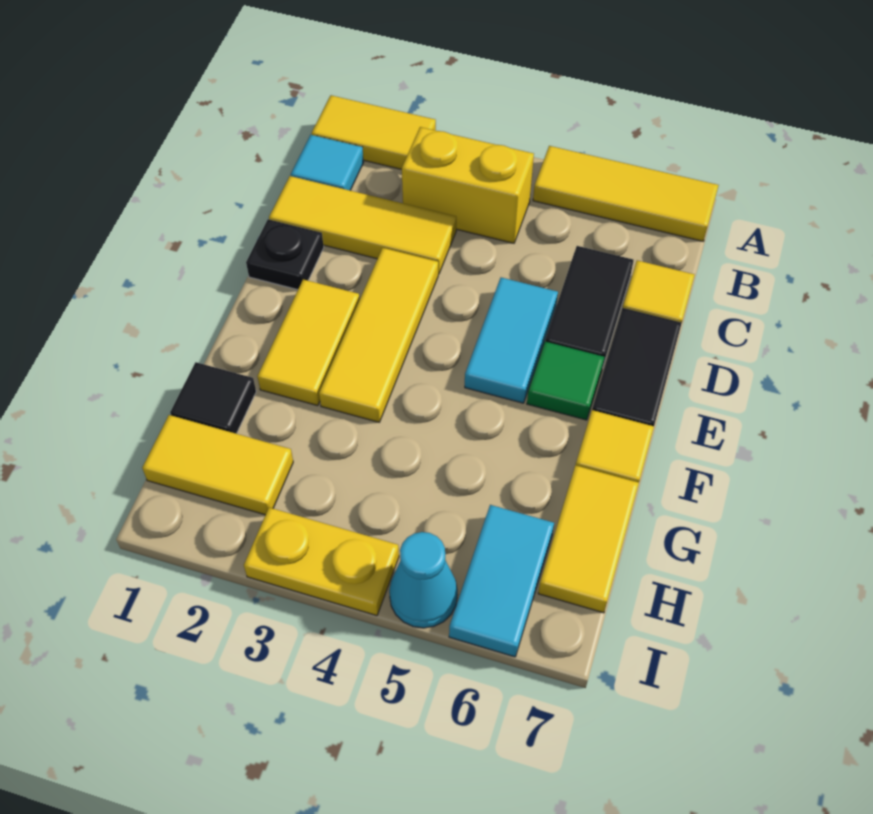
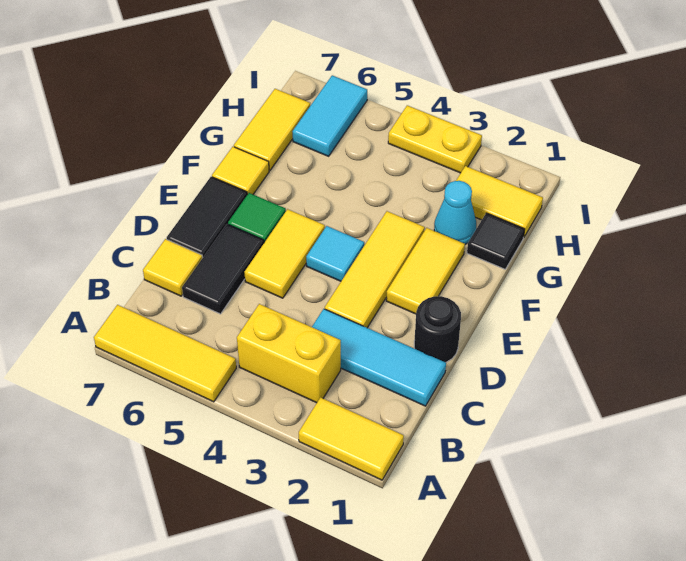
cyan 1x1 tile [291,135,364,190] -> cyan 1x1 tile moved to [306,226,364,281]
yellow 1x3 tile [269,176,456,274] -> cyan 1x3 tile [312,309,446,406]
black 1x1 plate [246,219,324,290] -> black 1x1 round brick [414,296,461,362]
cyan 1x2 tile [465,277,558,403] -> yellow 1x2 tile [245,209,325,298]
cyan 1x1 cone [389,532,458,628] -> cyan 1x1 cone moved to [434,181,476,244]

